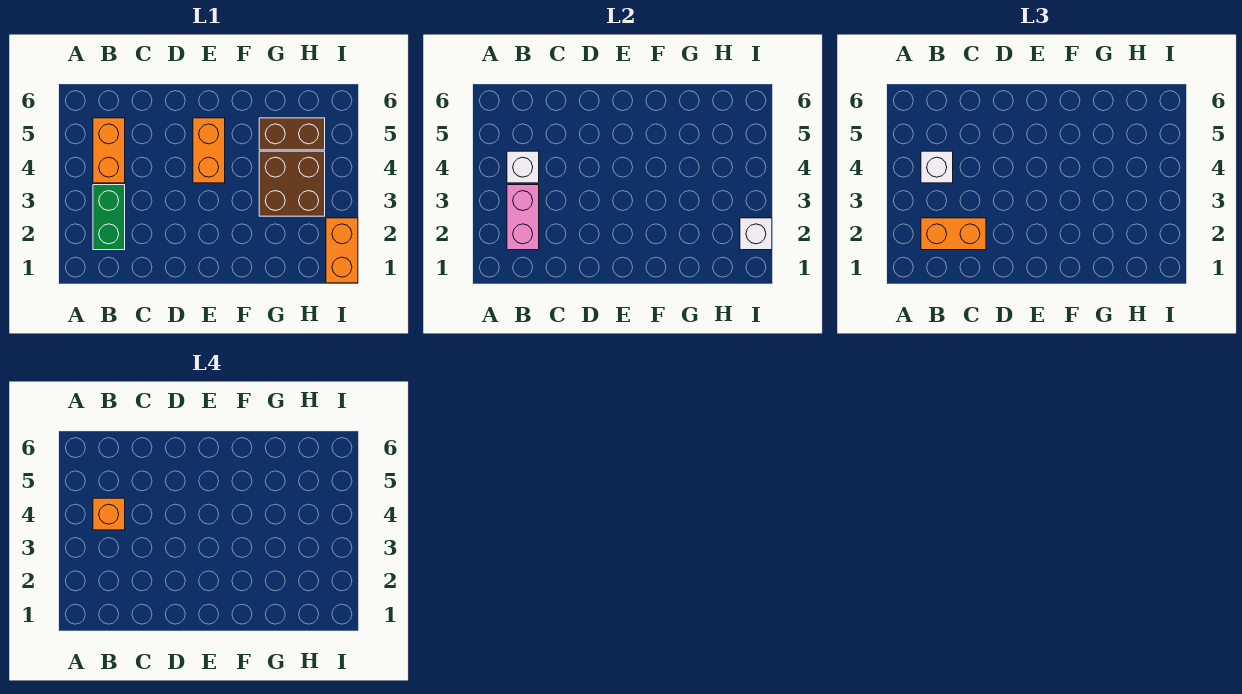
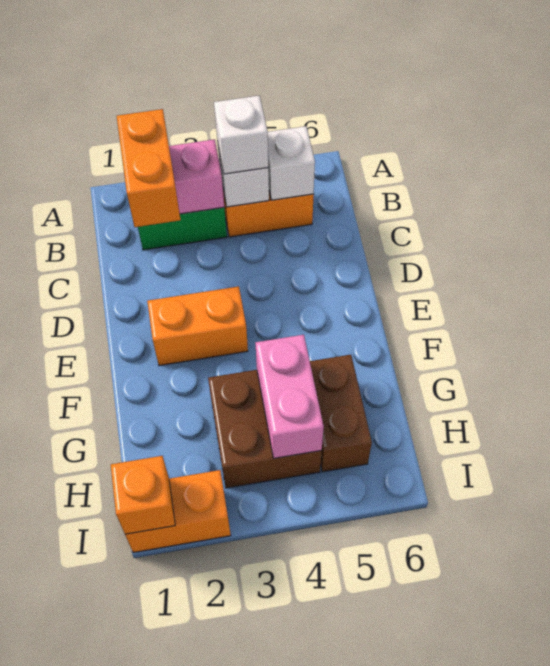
orange 1x1 brick [93,498,125,530] -> orange 1x1 brick moved to [111,456,175,534]
orange 1x2 brick [193,118,225,183] -> orange 1x2 brick moved to [147,286,248,366]
none -> pink 1x2 brick [256,335,324,459]
white 1x1 brick [740,218,772,250] -> white 1x1 brick moved to [268,126,315,200]

